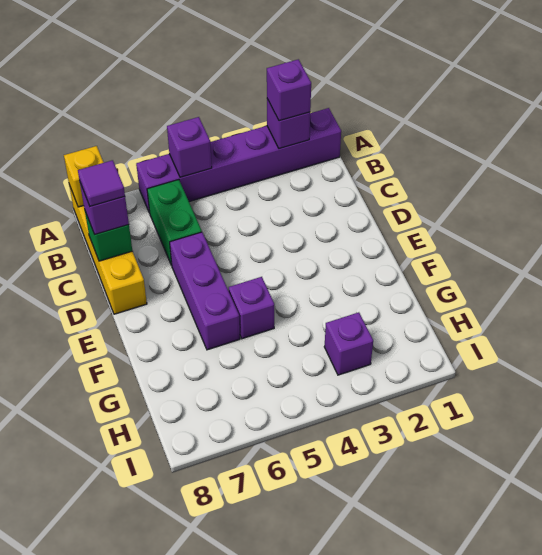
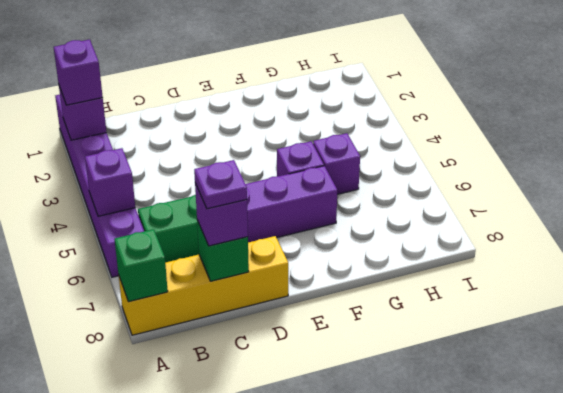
yellow 1x1 brick [64,146,104,207] -> green 1x1 brick [115,229,168,302]
purple 1x1 tile [78,160,125,206] -> purple 1x1 plate [194,160,247,209]
purple 1x1 brick [324,312,373,375] -> purple 1x1 brick moved to [313,133,360,194]

